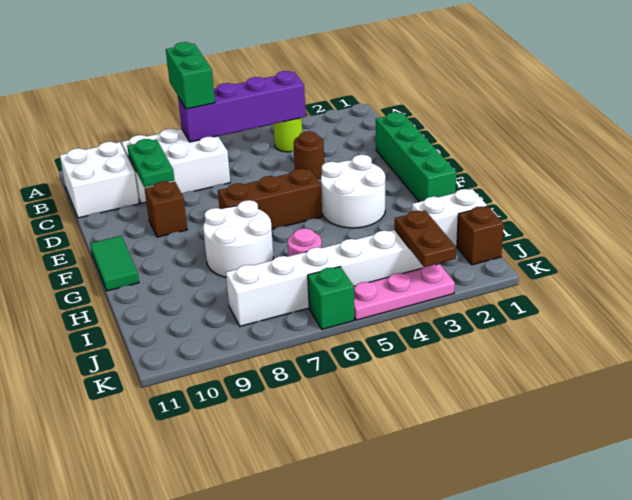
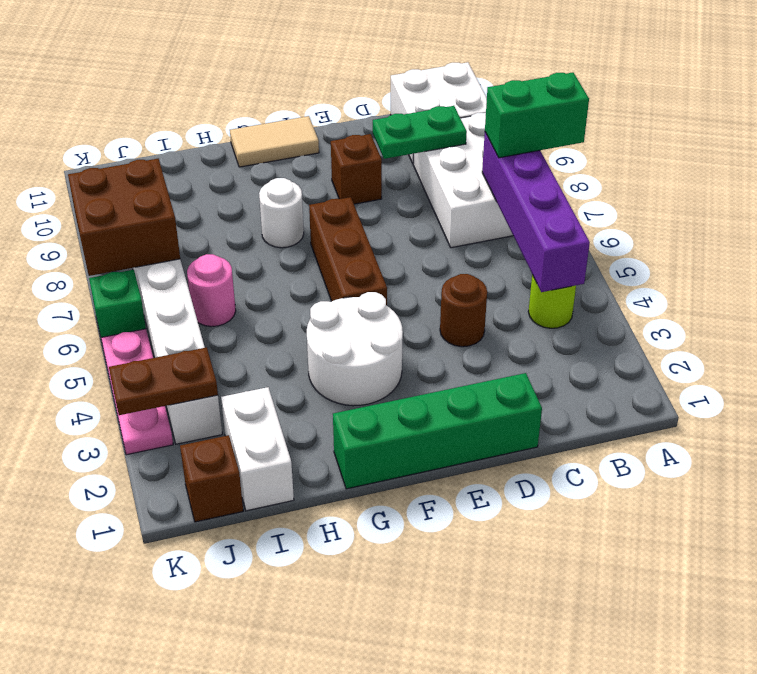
green 1x2 tile [90,236,139,291] -> tan 1x2 tile [230,116,319,167]
white 2x2 round brick [203,200,273,277] -> white 1x1 round brick [259,178,304,248]
none -> brown 2x2 brick [68,159,180,276]

